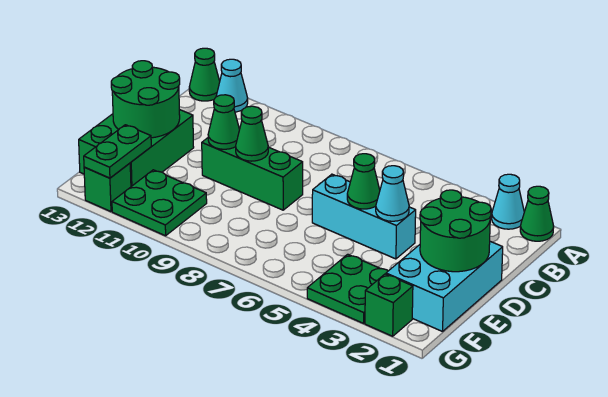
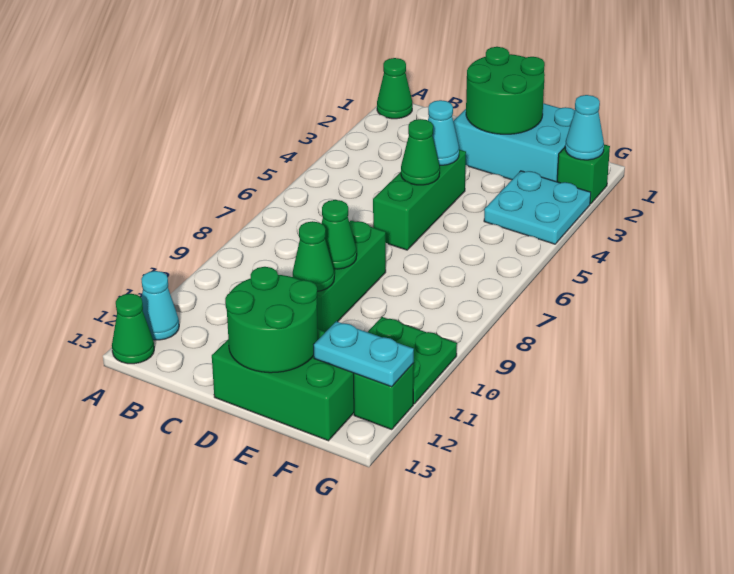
cyan 1x1 cone [492,174,524,229] -> cyan 1x1 cone moved to [565,95,604,160]
cyan 1x3 brick [312,174,416,259] -> green 1x3 brick [373,150,466,250]
green 2x2 plate [307,254,388,323] -> cyan 2x2 plate [484,171,591,244]
green 1x2 plate [84,125,151,178] -> cyan 1x2 plate [314,321,414,387]

